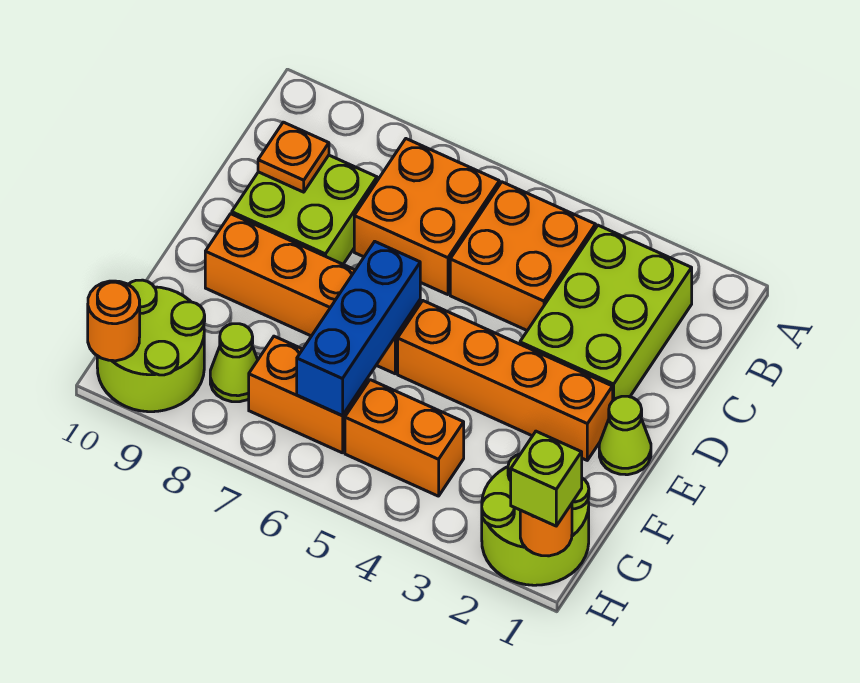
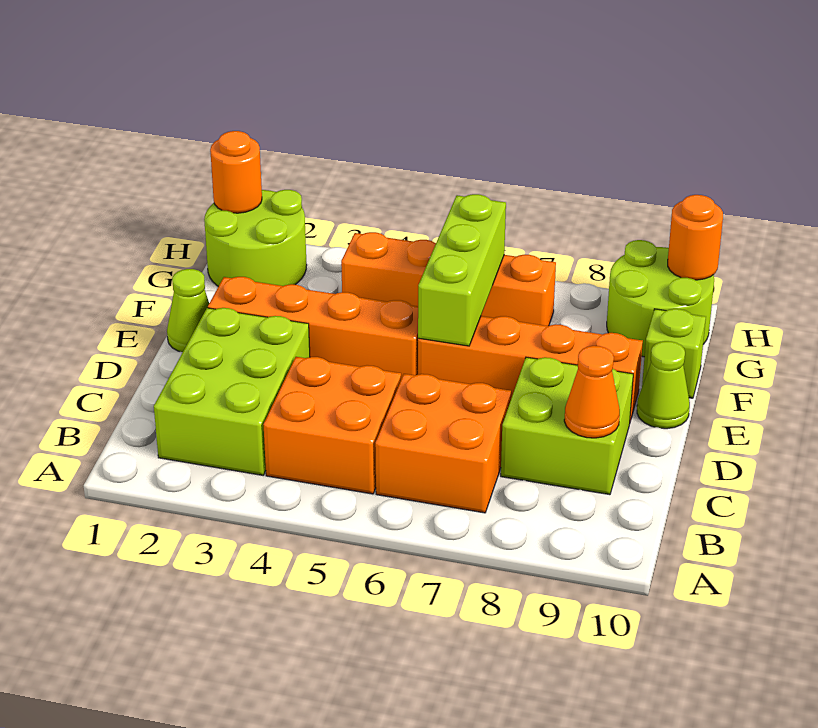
orange 1x1 plate [258,122,329,192] -> orange 1x1 cone [564,346,620,438]
blue 1x3 brick [297,242,420,416] -> lime 1x3 brick [418,194,506,346]
lime 1x1 cone [210,324,258,402] -> lime 1x1 cone moved to [637,341,690,429]
lime 1x1 brick [511,431,582,526] -> lime 1x1 brick moved to [642,309,706,398]

